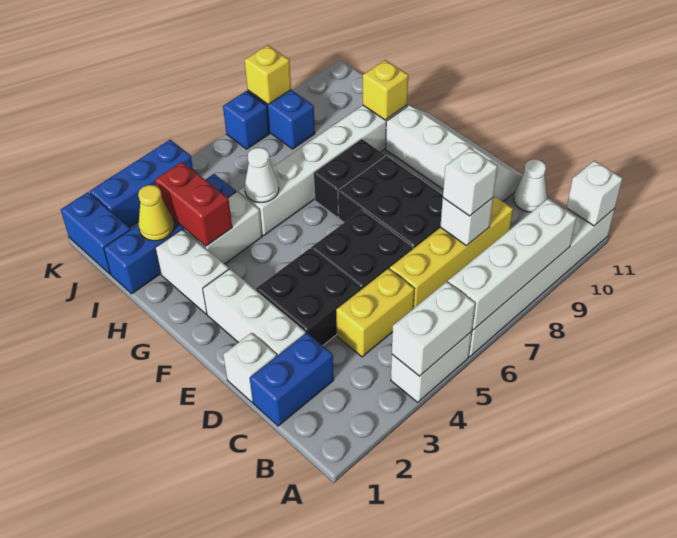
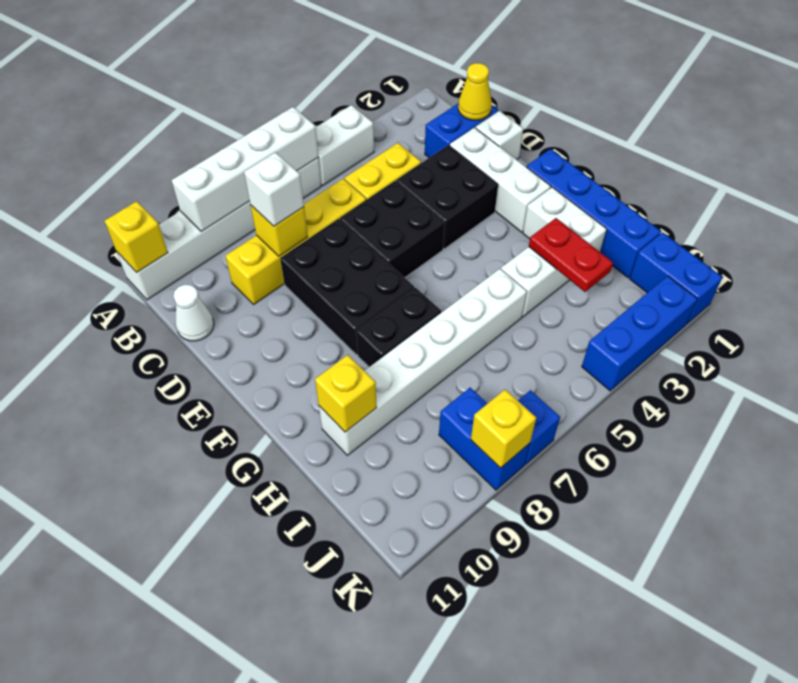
white 1x2 brick [392,282,475,376] -> none
white 1x1 brick [567,161,623,226] -> yellow 1x1 brick [105,201,168,272]
white 1x1 brick [440,198,493,246] -> yellow 1x1 brick [251,206,308,256]
white 2x4 slope [386,106,523,201] -> none
red 1x2 brick [155,162,232,246] -> red 1x2 plate [529,218,613,292]
white 1x1 cone [245,148,279,202] -> none
blue 1x4 brick [104,174,236,294] -> blue 1x4 brick turned to [527,149,661,278]
yellow 1x1 cone [138,185,174,241] -> yellow 1x1 cone moved to [458,63,492,120]

